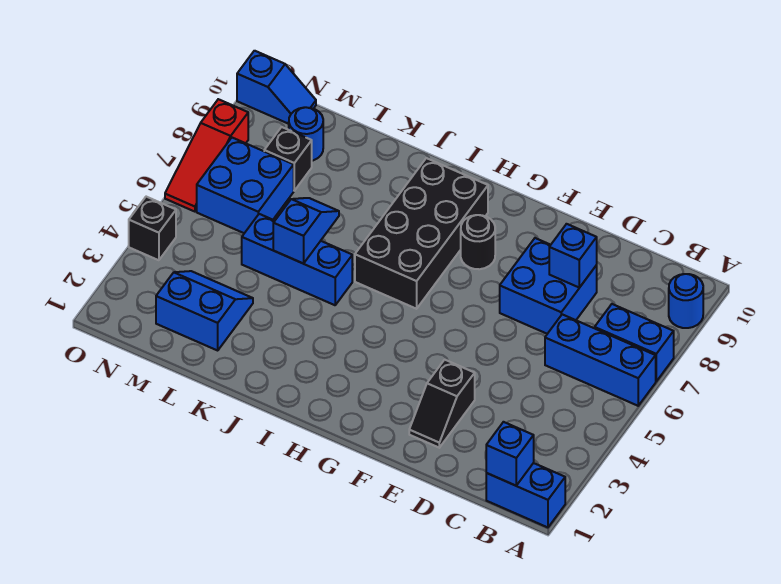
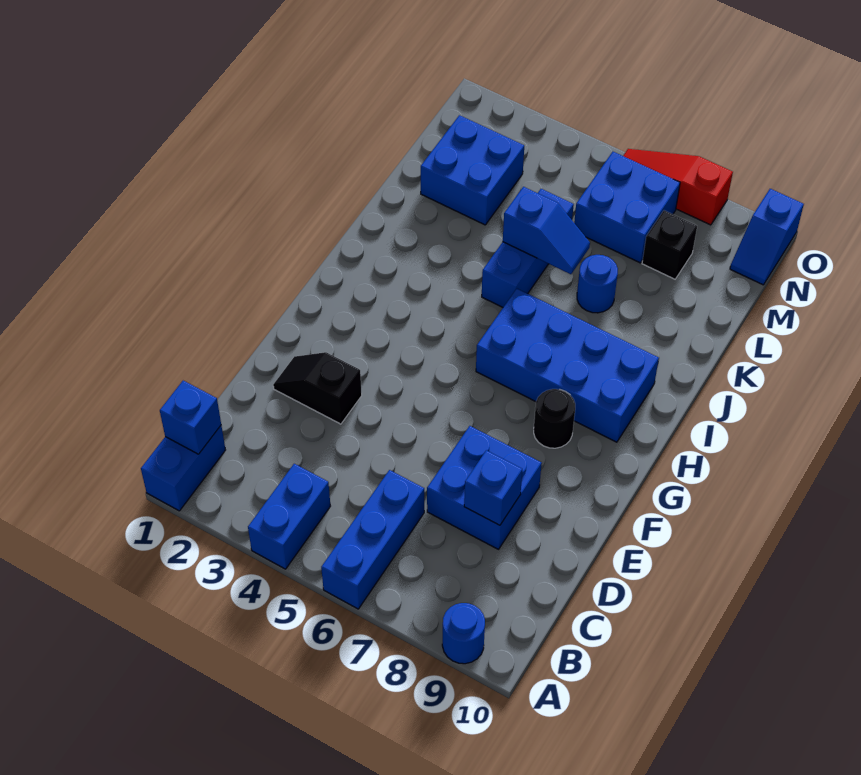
blue 1x2 brick [595,304,674,381] -> blue 1x2 brick moved to [248,464,330,569]
black 2x4 brick [355,158,488,309] -> blue 2x4 brick [476,289,659,442]
blue 2x2 slope [156,271,253,350] -> blue 2x2 brick [421,115,524,225]
blue 1x1 round brick [289,107,323,161] -> blue 1x1 round brick moved to [577,255,618,313]
black 1x1 brick [129,197,176,260] -> none

